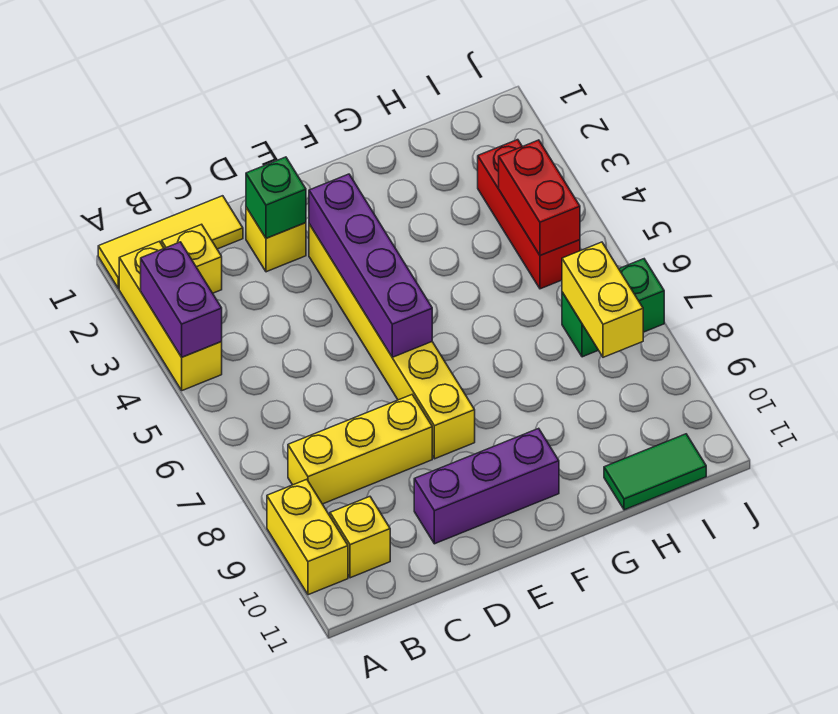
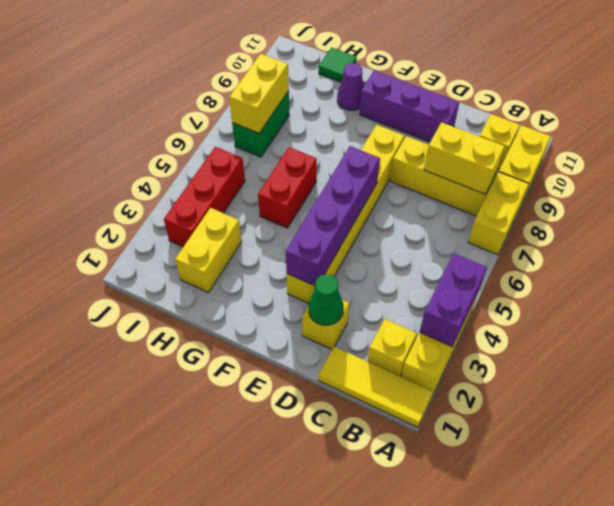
none -> yellow 1x2 brick [468,172,529,255]
none -> yellow 1x2 brick [424,122,504,194]
green 1x1 brick [246,157,306,238] -> green 1x1 cone [308,274,344,325]
none -> purple 1x1 cone [337,63,364,110]
none -> yellow 1x2 brick [175,208,242,293]
green 1x2 tile [604,434,706,510] -> green 1x1 tile [319,48,357,82]
red 1x2 brick [499,140,580,255] -> red 1x2 brick moved to [258,147,317,228]
green 1x2 brick [562,259,664,357] -> green 1x2 brick turned to [232,91,289,157]

